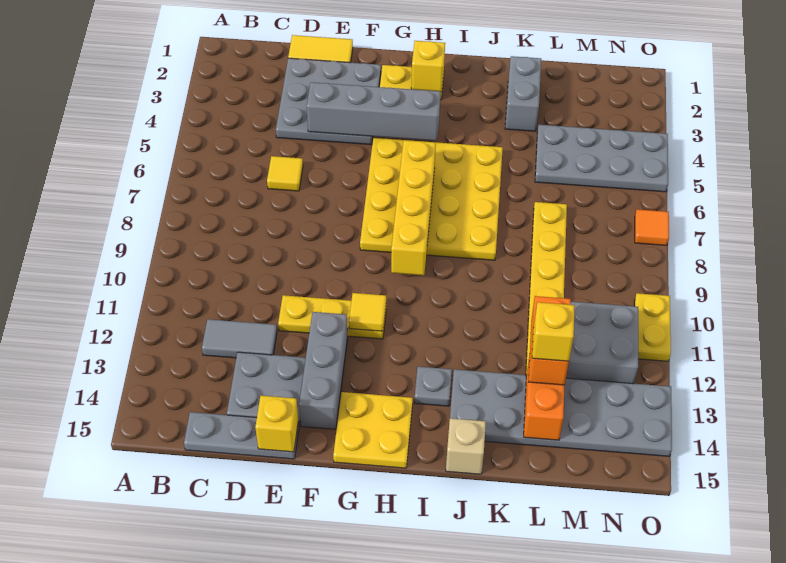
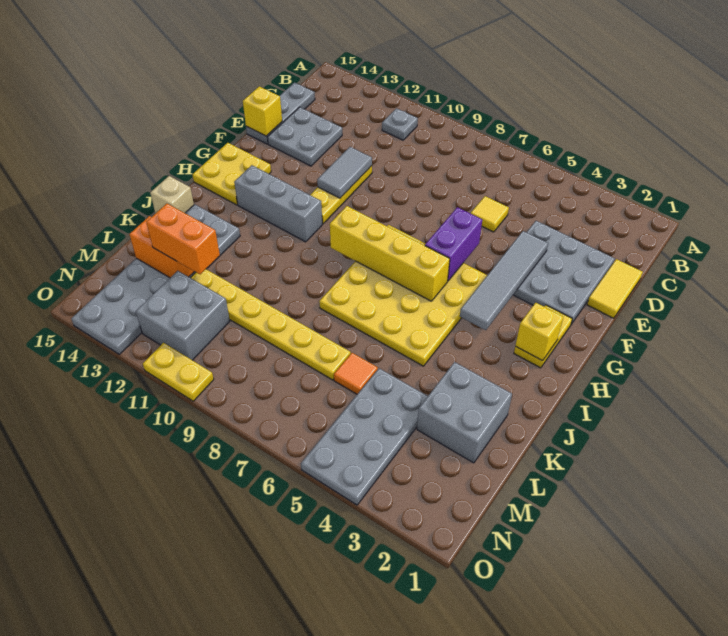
grey 1x2 tile [202,319,277,358] -> grey 1x2 tile moved to [317,147,372,198]
grey 1x4 brick [307,82,441,141] -> grey 1x4 tile [460,231,548,330]
none -> purple 1x2 brick [425,207,482,281]
grey 1x3 brick [299,312,348,429] -> grey 1x3 brick moved to [234,165,322,242]
yellow 1x1 tile [349,293,386,331] -> none
grey 1x1 plate [414,367,452,406] -> grey 1x1 plate moved to [382,108,418,140]
grey 1x2 brick [505,56,541,131] -> grey 2x2 brick [417,362,512,463]
yellow 1x1 brick [532,302,575,361] -> none
orange 1x1 tile [635,209,669,246] -> orange 1x1 tile moved to [334,353,378,394]

